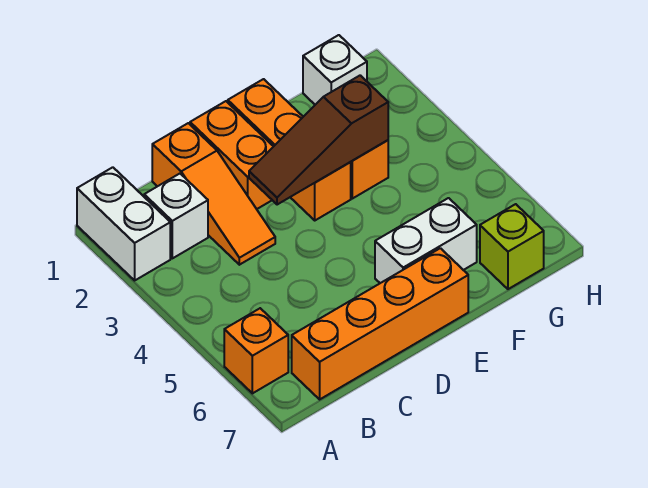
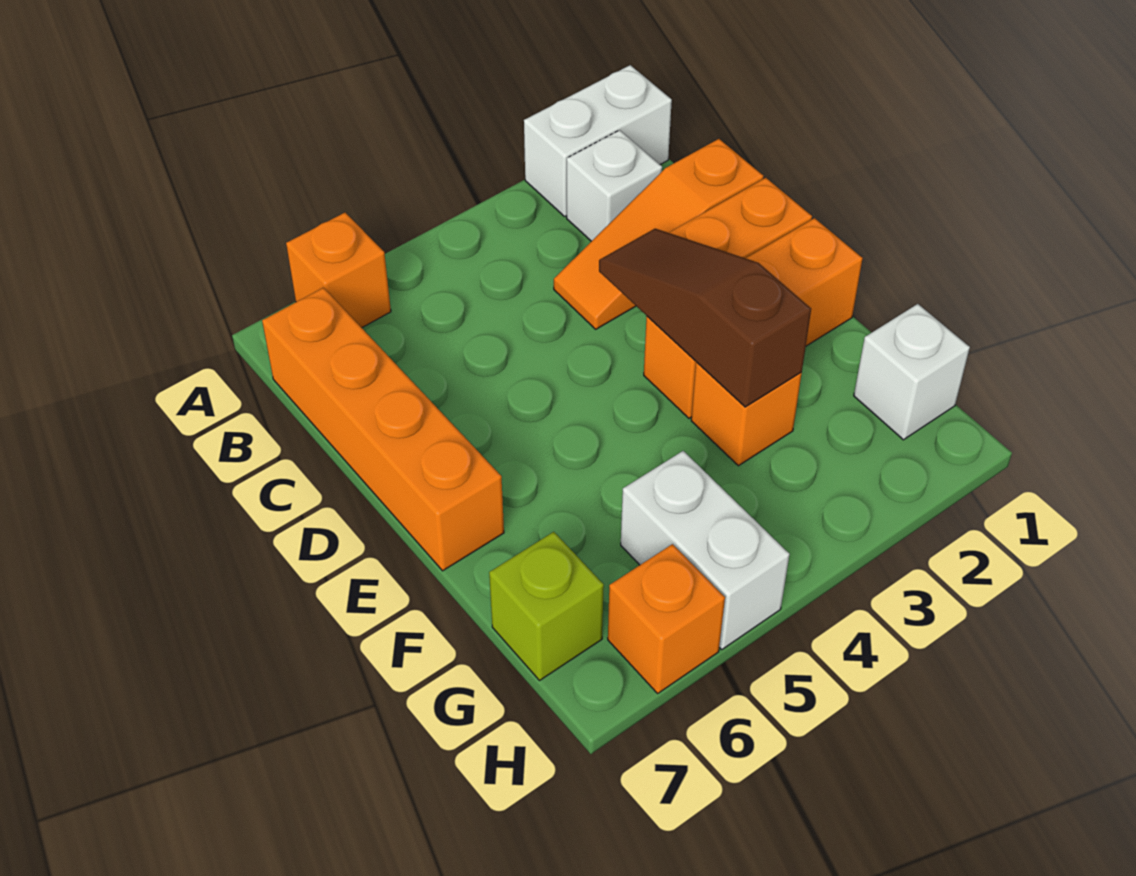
white 1x2 brick [375,198,477,283] -> white 1x2 brick moved to [621,451,790,649]
none -> orange 1x1 brick [608,544,725,693]

